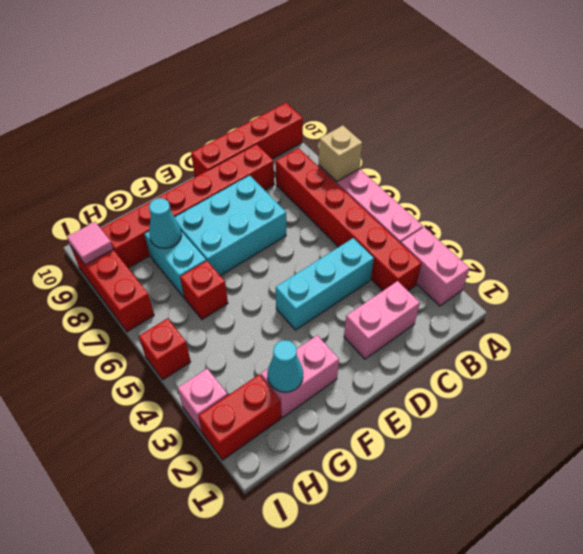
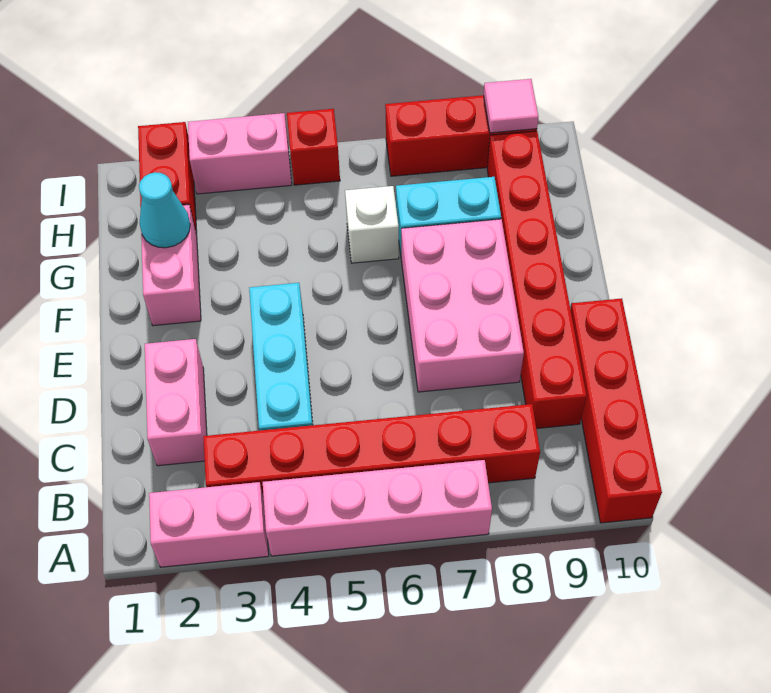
tan 1x1 brick [318,125,362,182] -> none
cyan 2x3 brick [175,175,286,275] -> pink 2x3 brick [401,219,524,392]
red 1x1 brick [180,261,228,319] -> white 1x1 brick [345,186,399,263]
cyan 1x1 cone [149,198,182,248] -> none
pink 1x1 brick [178,369,228,432] -> pink 1x2 brick [188,113,292,194]

